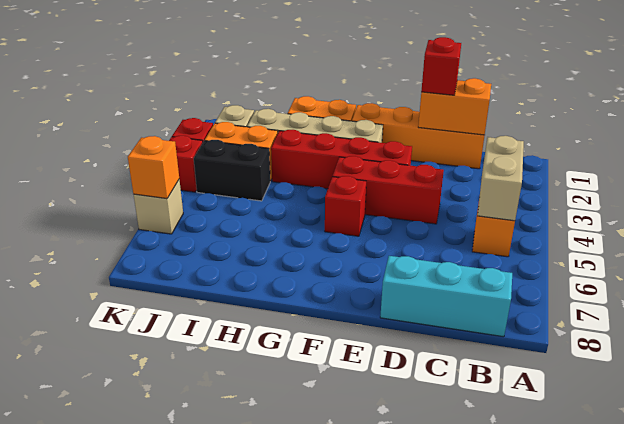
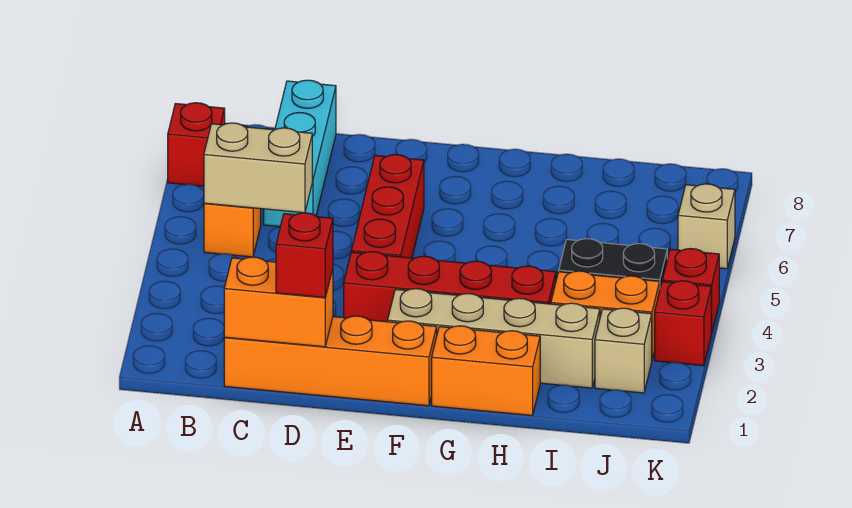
tan 1x2 brick [478,136,524,221] -> tan 1x2 brick turned to [204,123,312,213]
cyan 1x3 brick [380,256,512,337] -> cyan 1x3 brick turned to [264,80,336,227]
red 1x3 brick [332,156,444,224] -> red 1x3 brick turned to [351,155,424,258]
red 1x1 brick [325,176,366,236] -> red 1x1 brick moved to [168,103,225,186]
orange 1x1 brick [128,136,179,199] -> none

